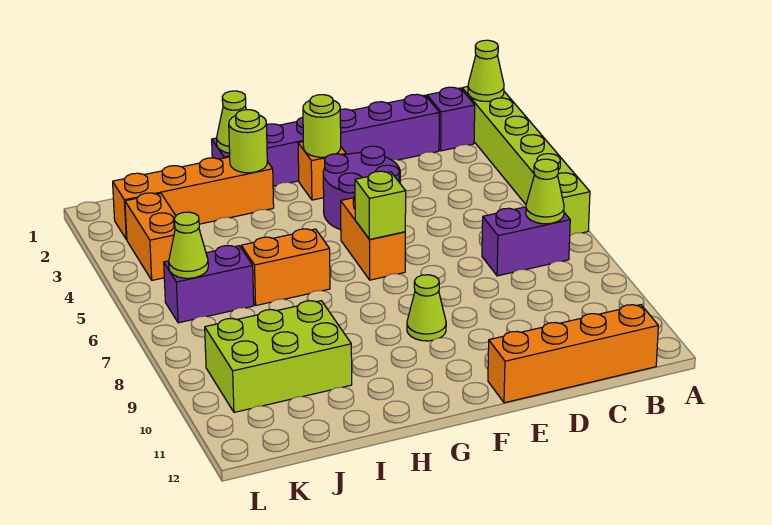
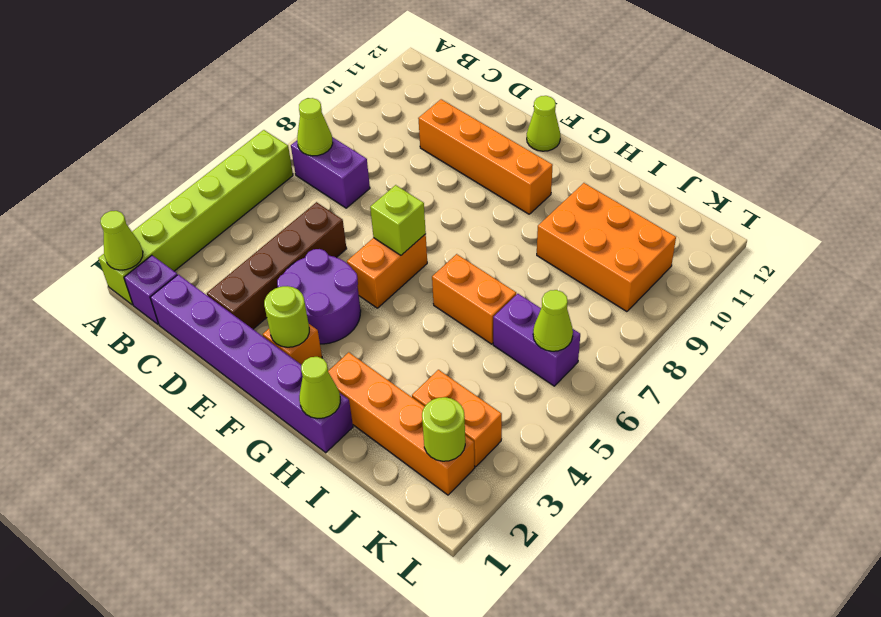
orange 1x4 brick [488,305,658,403] -> orange 1x4 brick moved to [418,99,553,214]
none -> brown 1x4 brick [207,202,347,329]
lime 1x1 cone [407,275,446,341] -> lime 1x1 cone moved to [527,96,560,151]
lime 1x1 round brick [229,110,267,173] -> lime 1x1 round brick moved to [422,397,465,461]
lime 2x3 brick [205,301,352,412] -> orange 2x3 brick [537,183,676,312]
orange 1x2 brick [125,193,176,280] -> orange 1x2 brick turned to [412,370,502,467]

